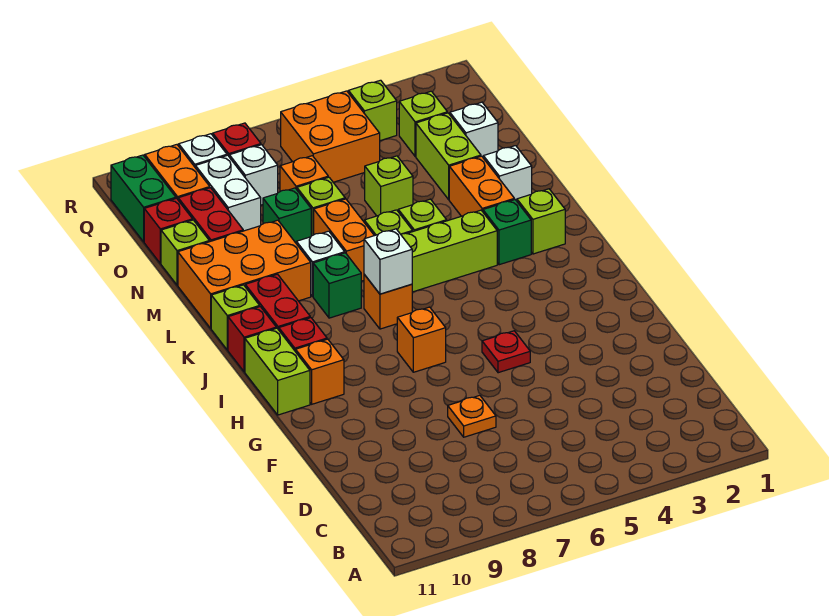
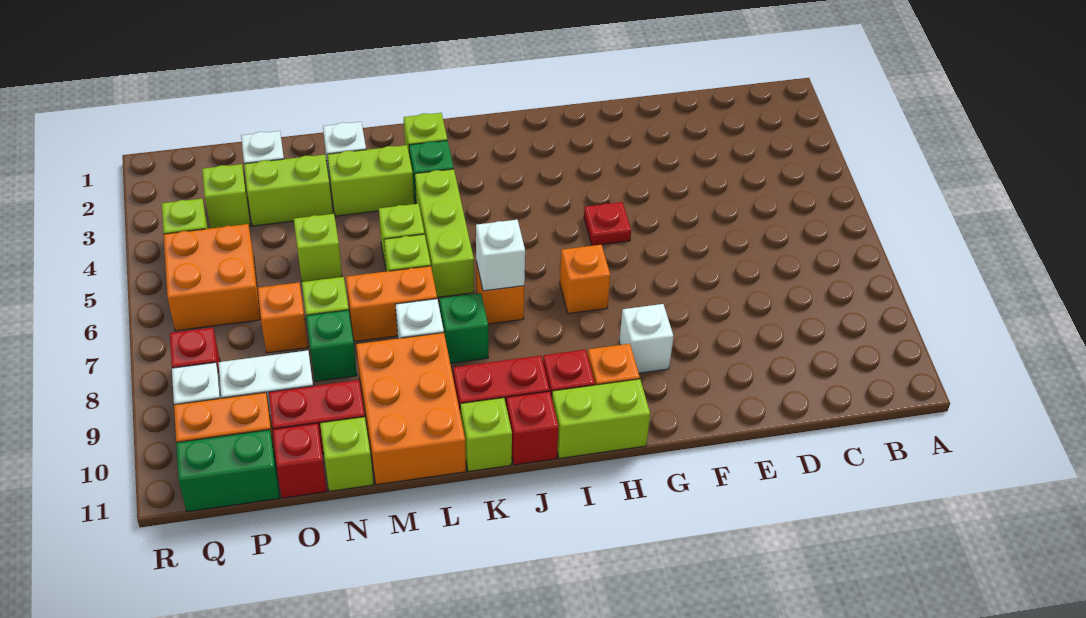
orange 1x1 plate [448,395,496,437] -> none
orange 1x2 brick [449,156,514,216] -> lime 1x2 brick [327,145,414,216]
white 1x1 brick [229,145,278,205] -> white 1x1 brick moved to [619,304,673,373]

